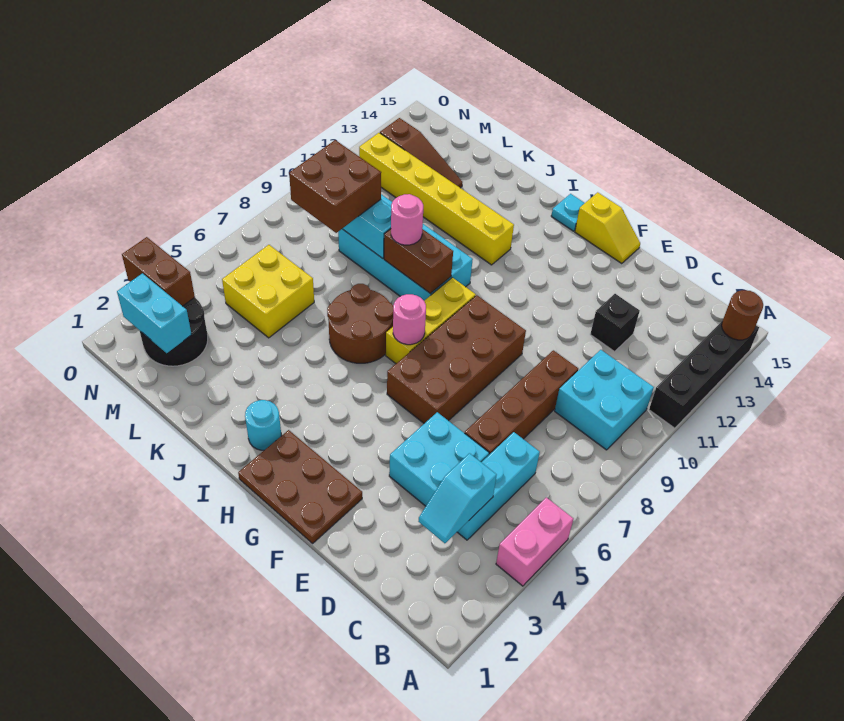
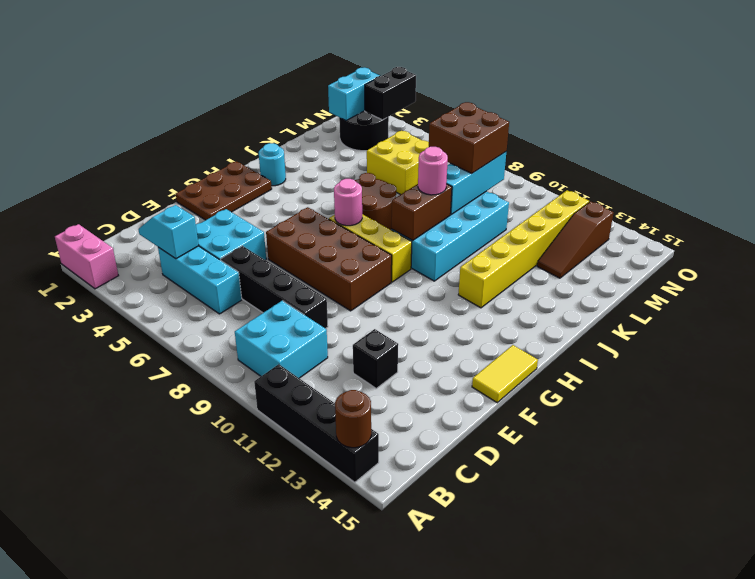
pink 1x2 brick [496,497,573,586] -> pink 1x2 brick moved to [55,224,119,289]
brown 1x4 brick [465,350,578,455] -> black 1x4 brick [221,246,328,329]
yellow 1x2 slope [575,192,640,264] -> yellow 1x2 tile [472,345,538,403]
cyan 1x1 plate [551,194,584,231] -> none
brown 1x2 brick [122,237,195,306] -> black 1x2 brick [365,67,416,120]

